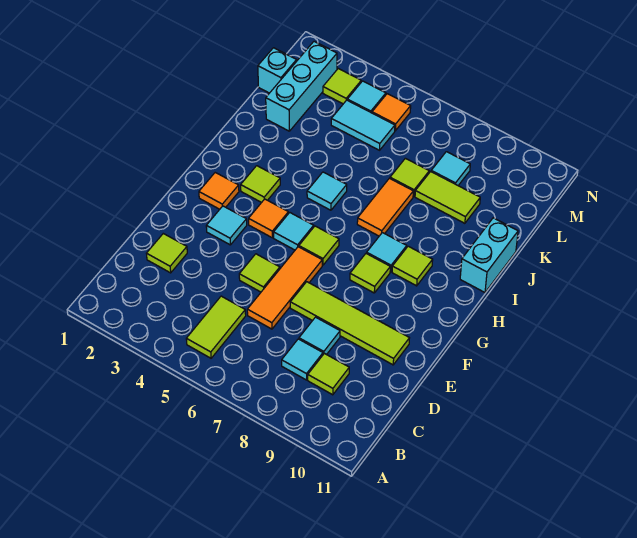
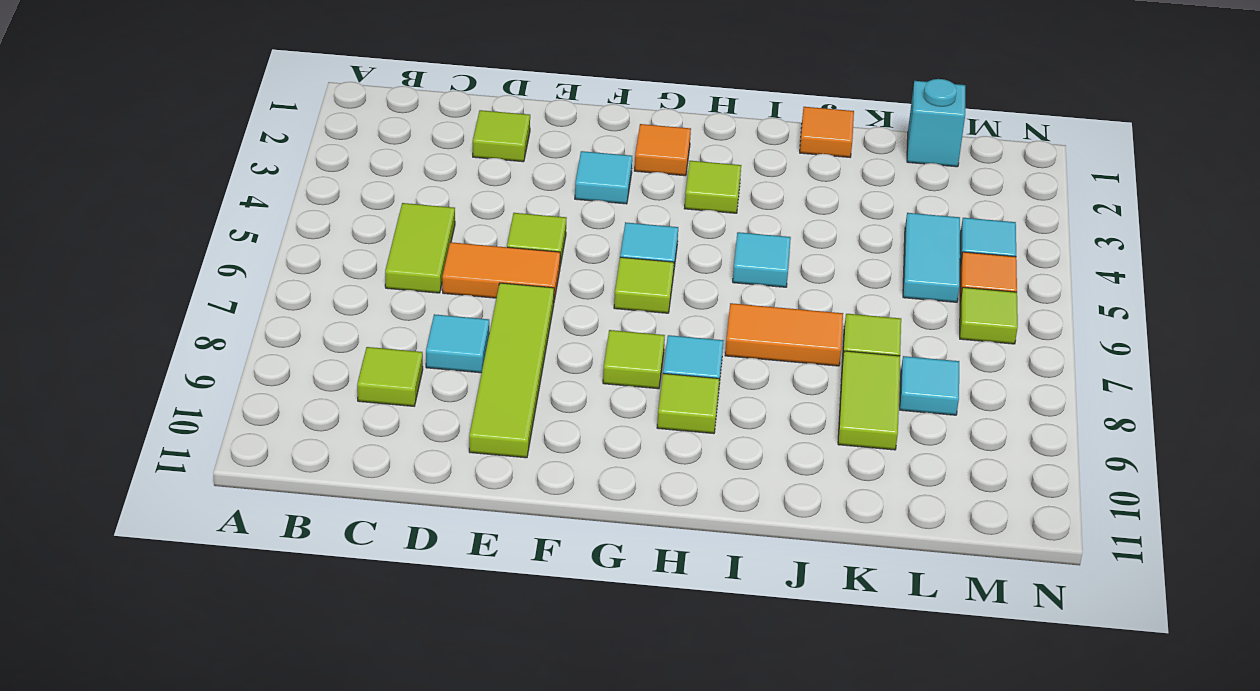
lime 1x2 tile [186,296,246,358] -> lime 1x2 tile turned to [385,203,455,293]
cyan 1x1 tile [282,339,323,380] -> none
orange 1x3 tile [247,247,322,329] -> orange 1x2 tile [442,242,560,300]
orange 1x1 tile [249,199,288,238] -> orange 1x1 tile moved to [800,107,854,157]
cyan 1x2 brick [460,218,518,292] -> none
cyan 1x3 brick [266,41,337,131] -> none
lime 1x1 tile [323,69,361,104] -> lime 1x1 tile moved to [960,287,1018,344]

